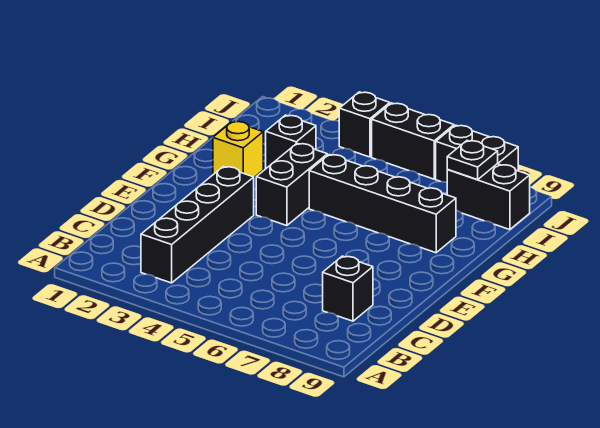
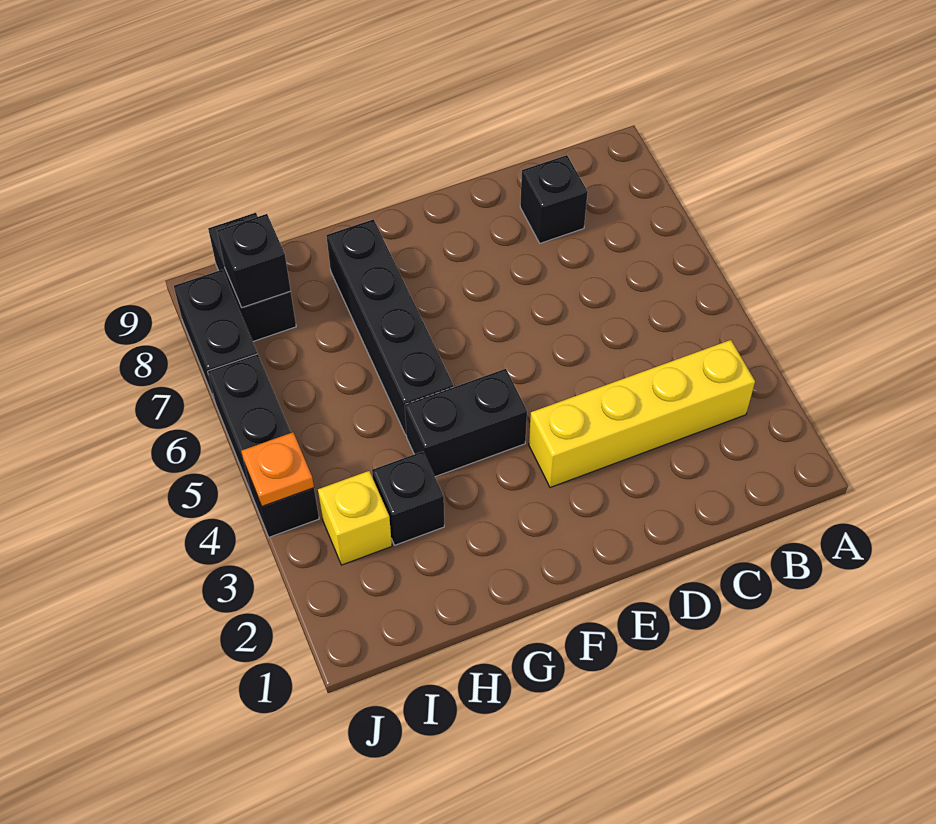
black 1x4 brick [141,167,254,283] -> yellow 1x4 brick [529,340,755,488]
yellow 1x1 brick [213,121,263,177] -> yellow 1x1 brick moved to [318,471,392,565]
black 1x1 plate [447,141,498,180] -> black 1x1 brick [217,214,291,307]
none -> orange 1x1 plate [241,432,314,506]

